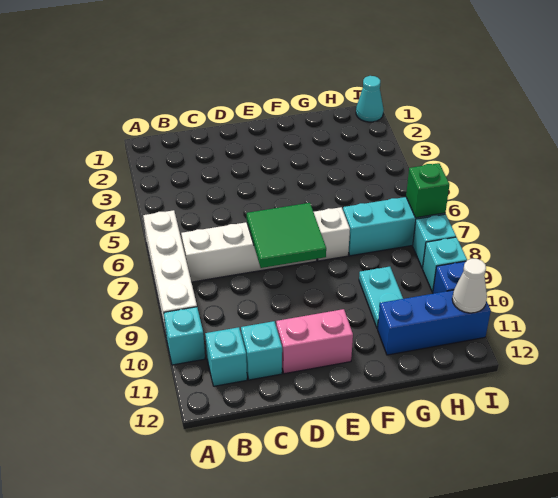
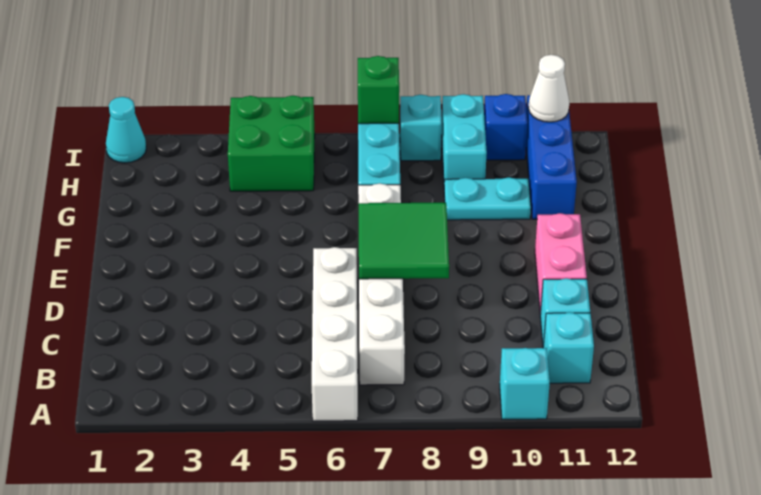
white 1x4 brick [143,210,197,334] -> white 1x4 brick turned to [312,247,358,421]
none -> green 2x2 brick [228,96,315,191]
cyan 1x1 brick [423,237,467,292] -> cyan 1x2 brick [442,94,487,181]

